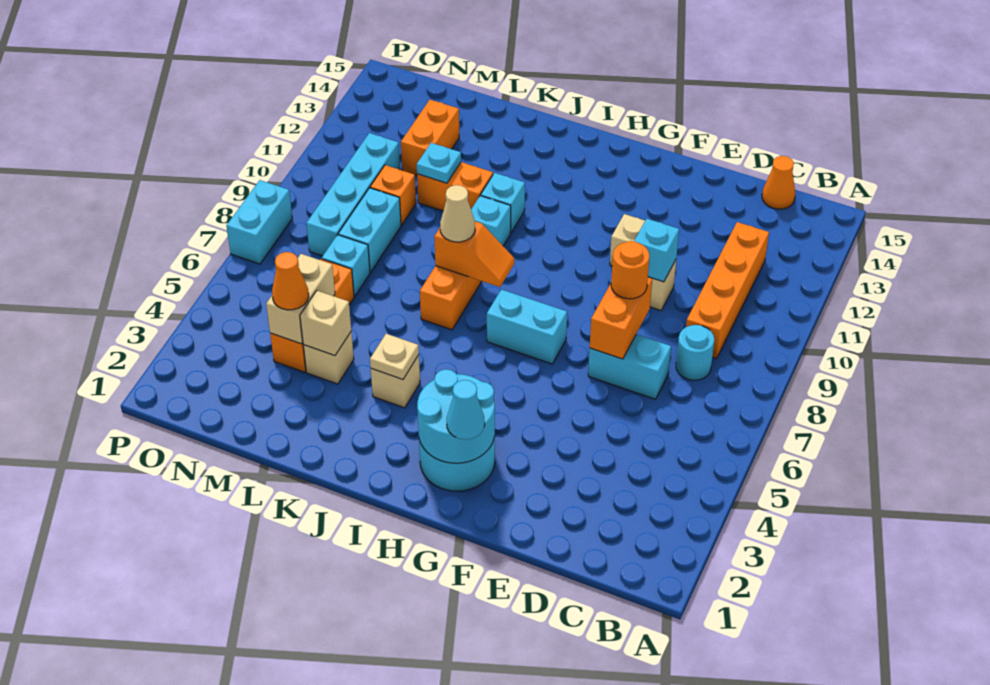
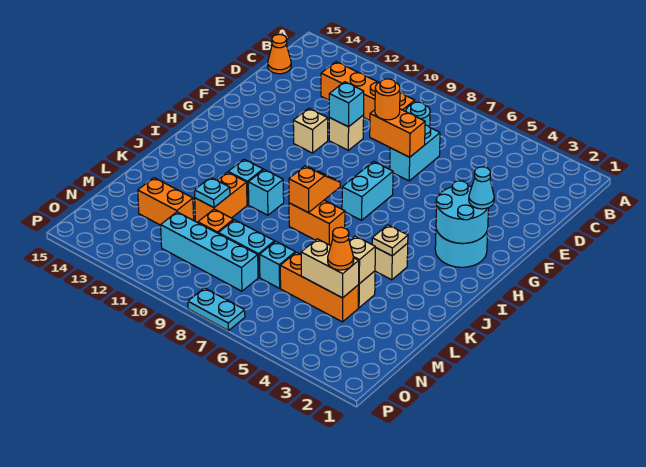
tan 1x1 cone [440,185,475,242] -> none
cyan 1x2 brick [226,180,292,264] -> cyan 1x2 plate [188,288,245,331]

